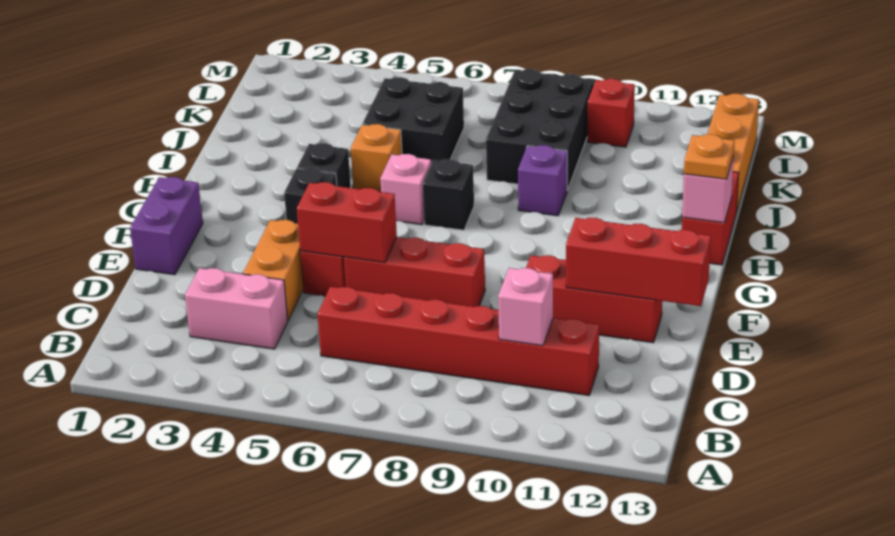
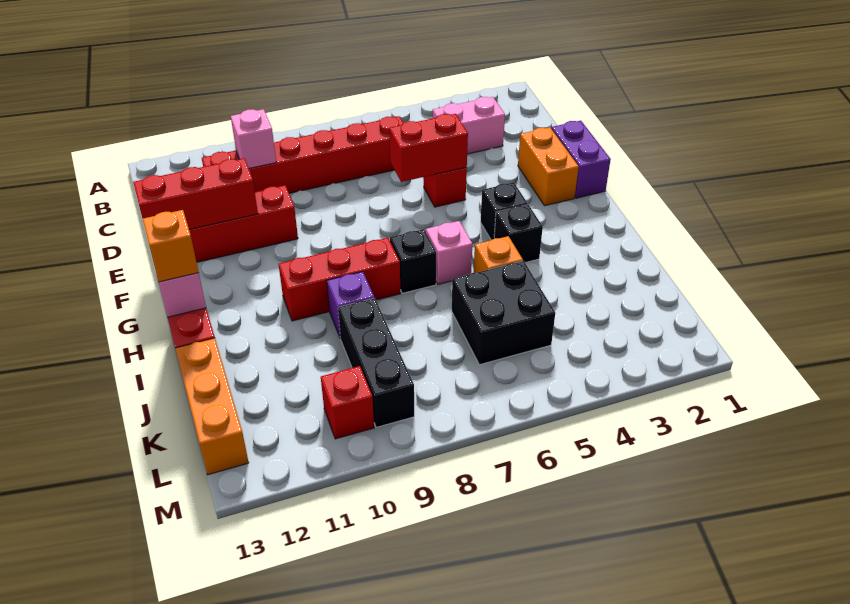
orange 1x2 brick [243,220,303,320] -> orange 1x2 brick moved to [518,127,579,206]
red 1x3 brick [344,237,485,307] -> red 1x3 brick moved to [279,238,401,321]
orange 1x1 plate [684,134,734,179] -> orange 1x1 brick [143,210,199,282]
black 2x3 brick [486,69,594,190] -> black 1x3 brick [338,298,414,427]

